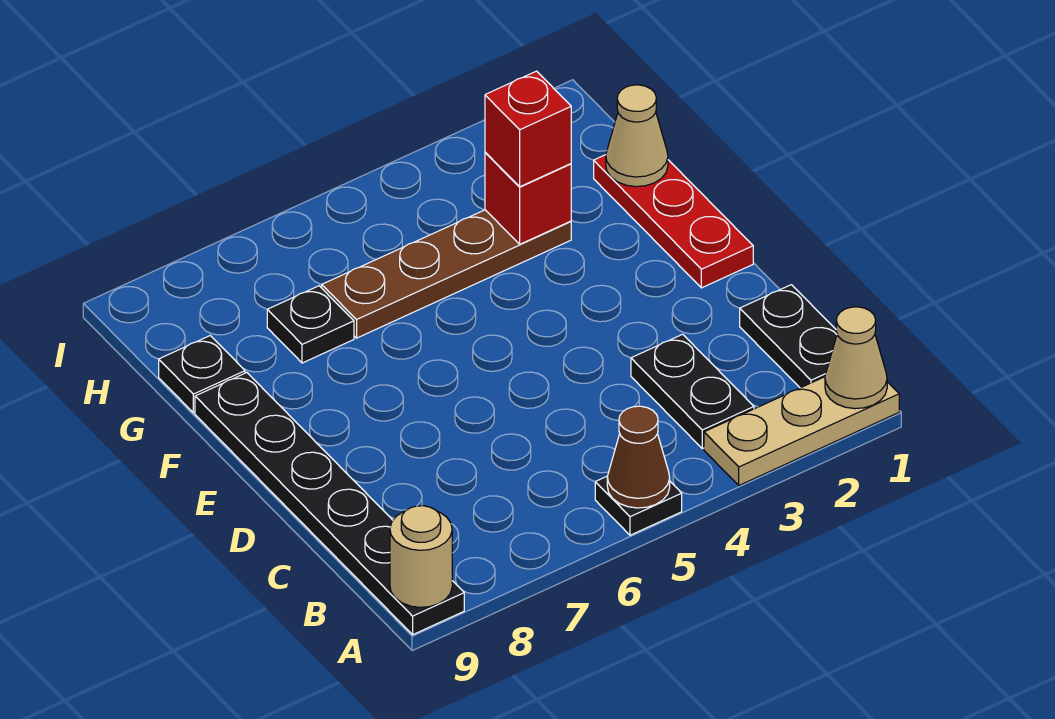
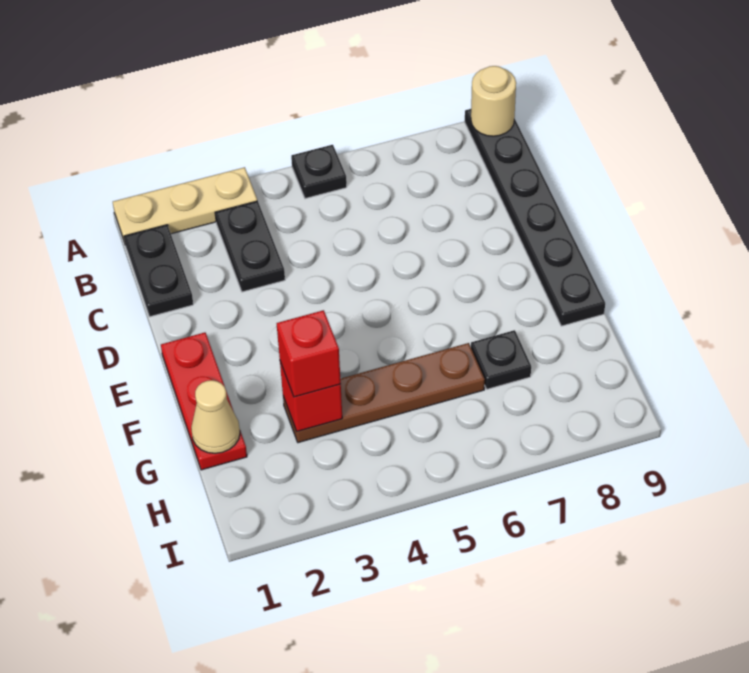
tan 1x1 cone [825,307,887,409] -> none
brown 1x1 cone [607,406,670,508] -> none
black 1x1 plate [159,336,245,413] -> none

